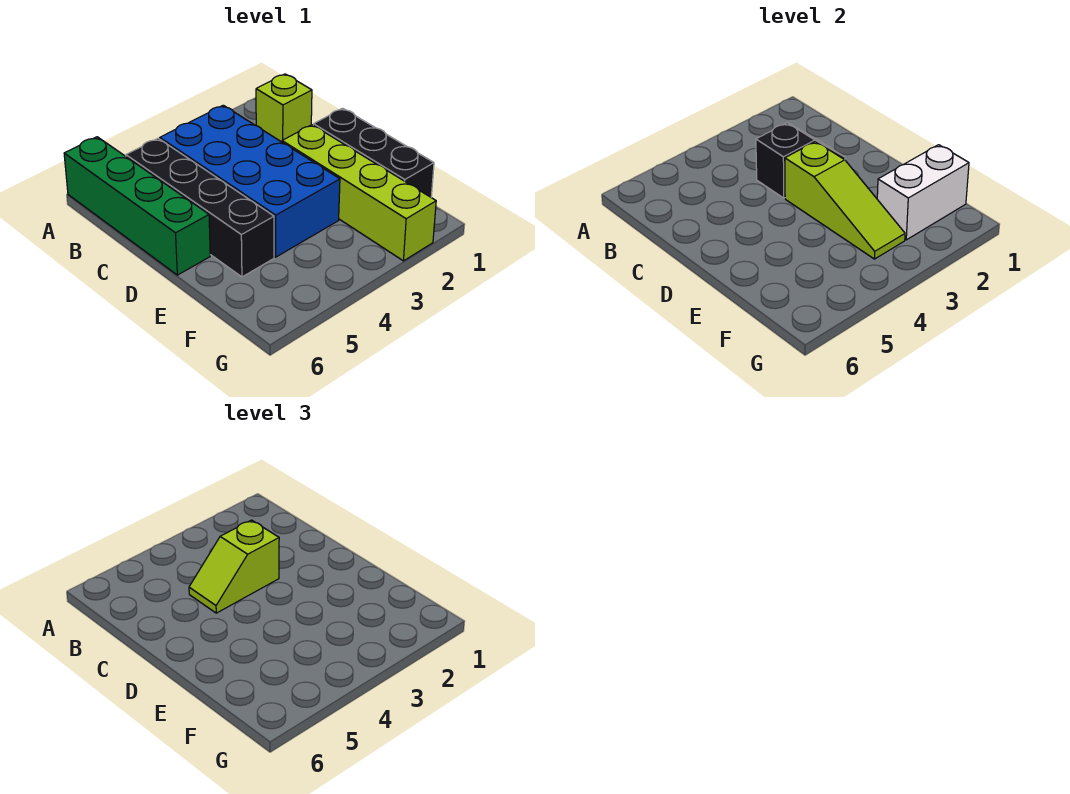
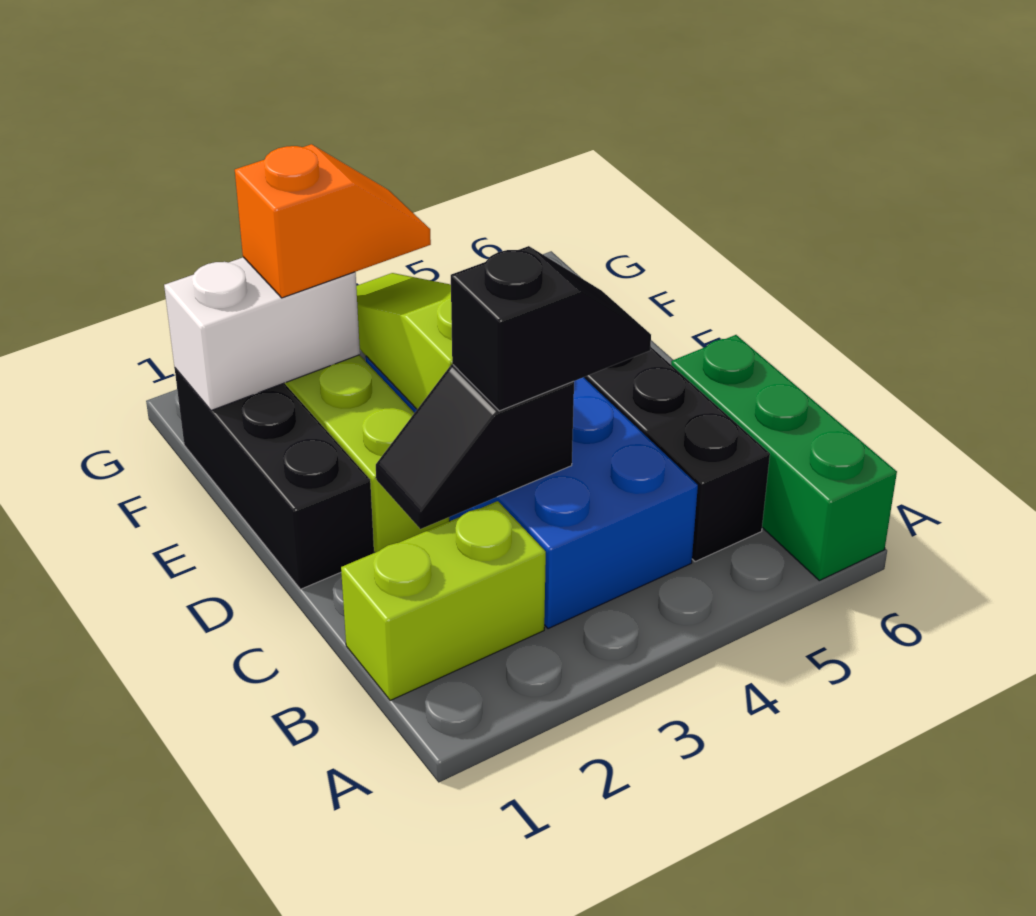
green 1x4 brick [64,137,210,275] -> green 1x3 brick [671,335,897,581]
lime 1x1 brick [256,74,312,142] -> lime 1x2 brick [341,501,546,701]
lime 1x2 slope [189,520,279,613] -> black 1x2 slope [451,246,651,411]
none -> orange 1x2 slope [235,144,431,298]

